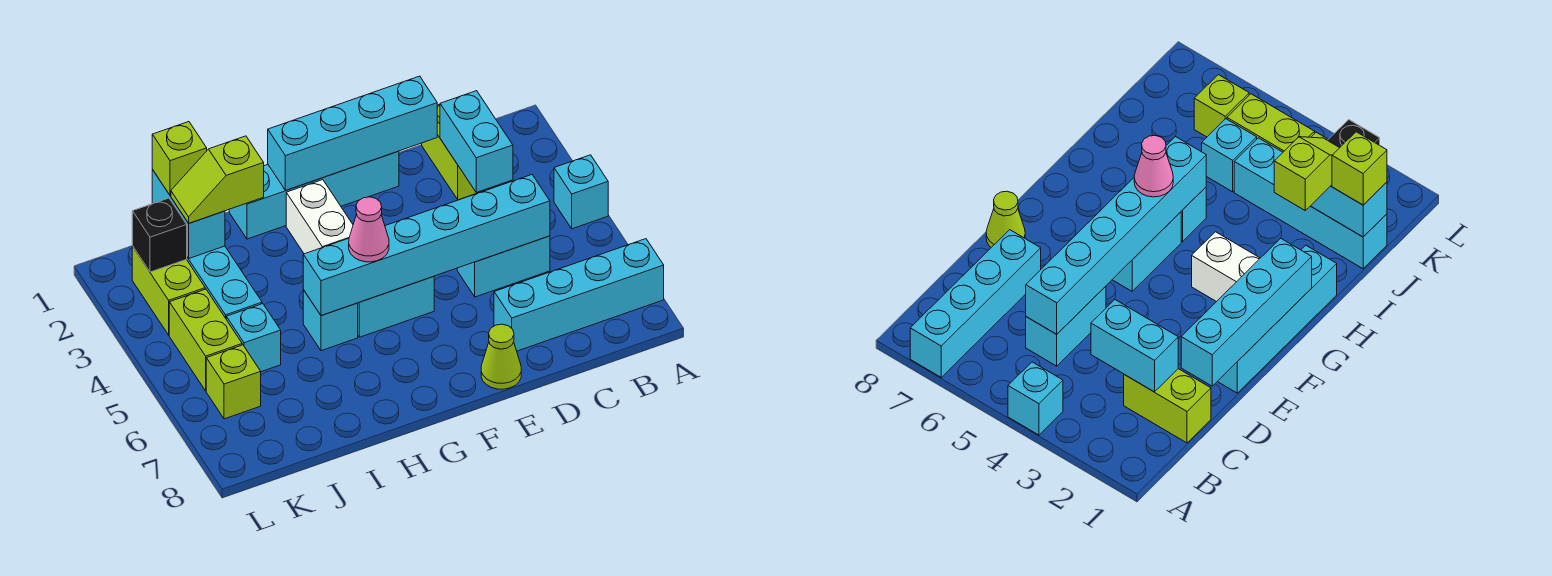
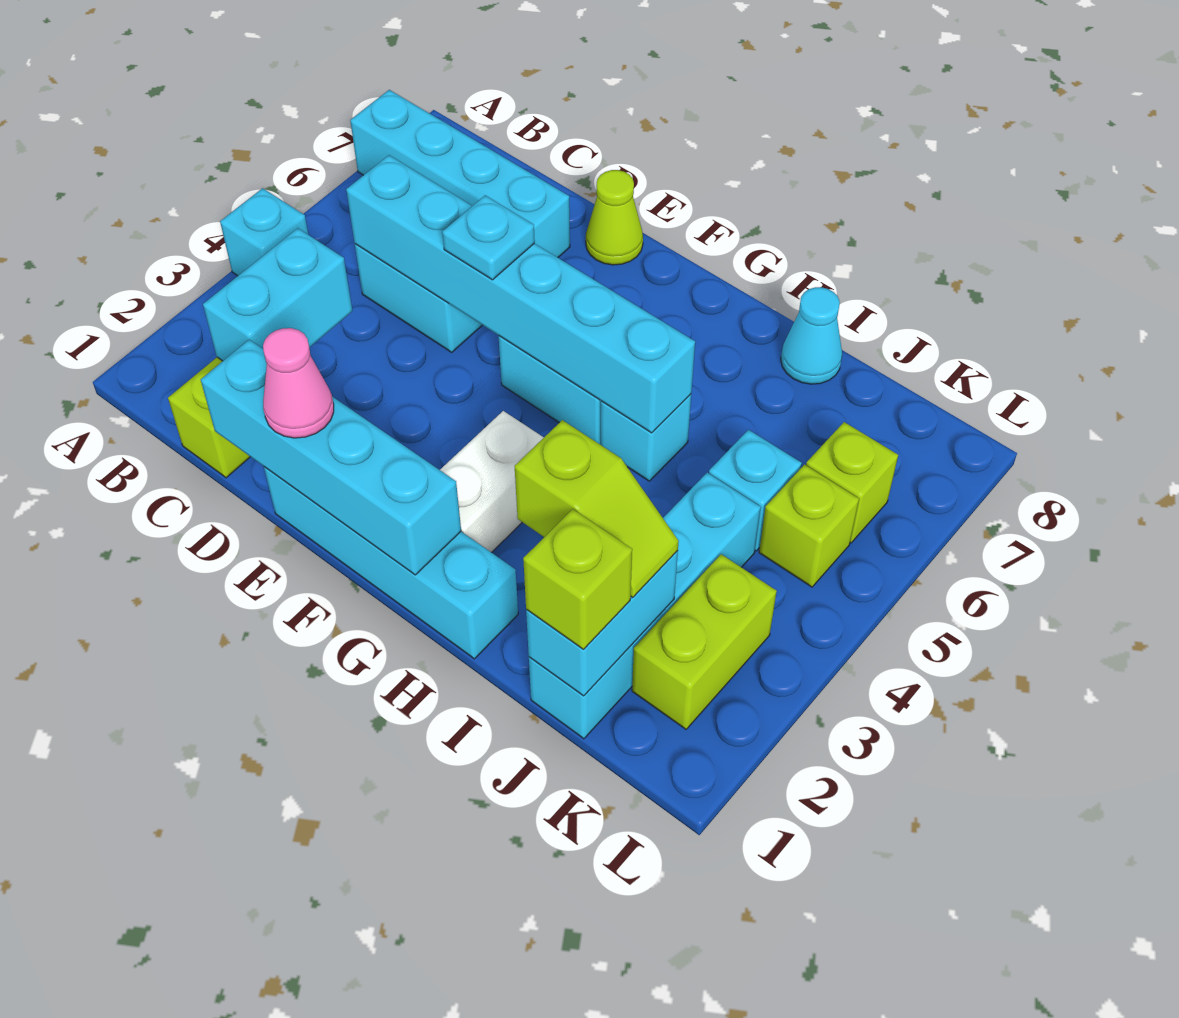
none -> cyan 1x1 plate [442,195,535,280]
pink 1x1 cone [349,197,389,262] -> pink 1x1 cone moved to [263,328,334,438]
none -> cyan 1x1 cone [781,287,842,384]
black 1x1 brick [132,198,187,272] -> none
lime 1x2 brick [169,289,242,391] -> lime 1x1 brick [759,465,859,587]

